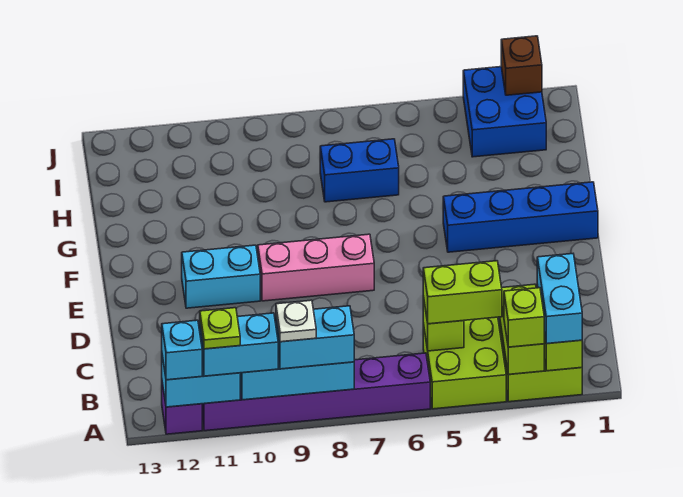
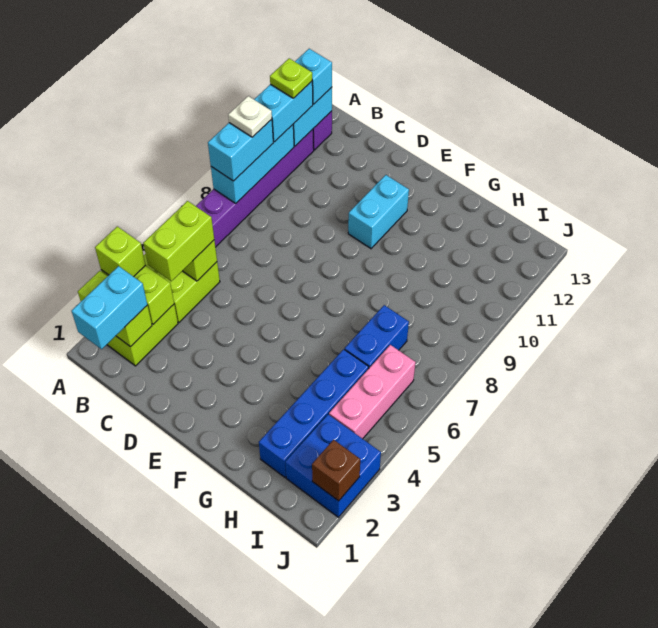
cyan 1x2 brick [537,254,582,344] -> cyan 1x2 brick turned to [72,266,147,349]
pink 1x3 brick [258,234,374,301] -> pink 1x3 brick moved to [329,345,416,439]
blue 1x4 brick [443,182,598,252] -> blue 1x4 brick moved to [259,349,369,477]

